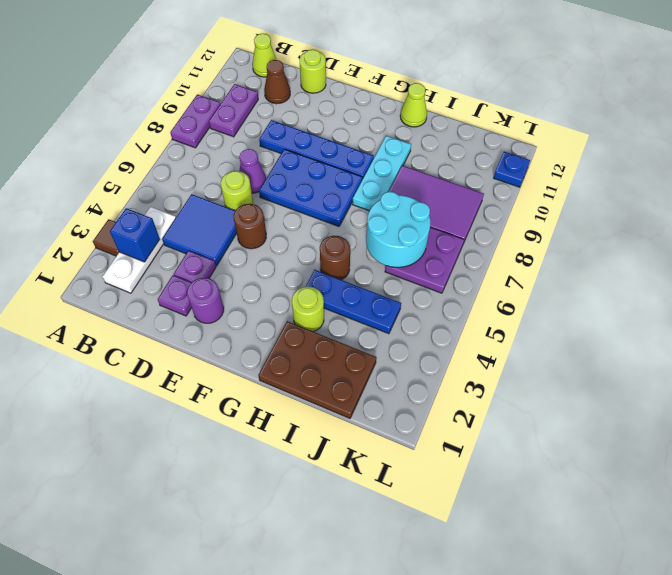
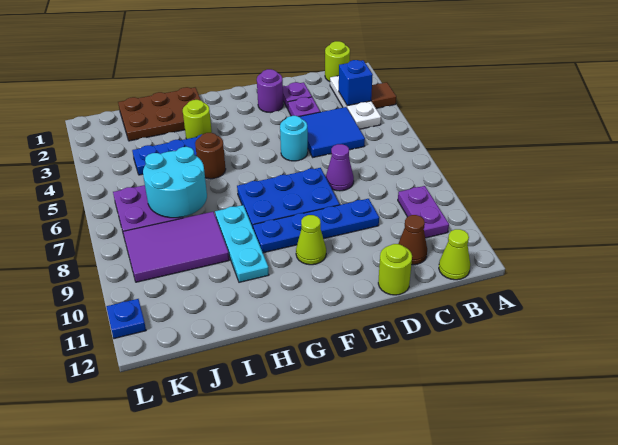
purple 1x2 plate [170,94,221,148] -> none
lime 1x1 round brick [221,171,253,211] -> lime 1x1 round brick moved to [325,41,350,81]
brown 1x1 round brick [234,204,266,249] -> cyan 1x1 round brick [280,116,308,161]
lime 1x1 cone [400,83,427,127] -> lime 1x1 cone moved to [296,215,326,265]

